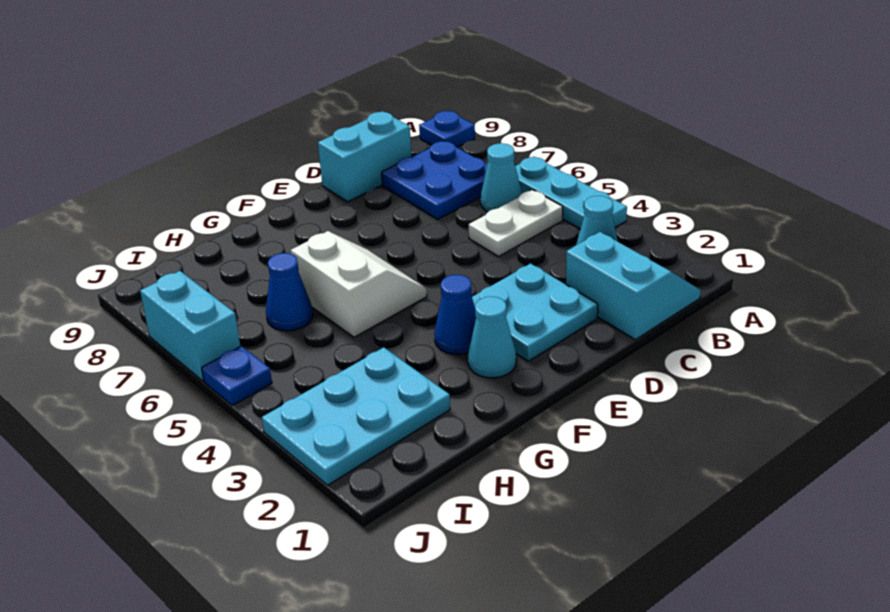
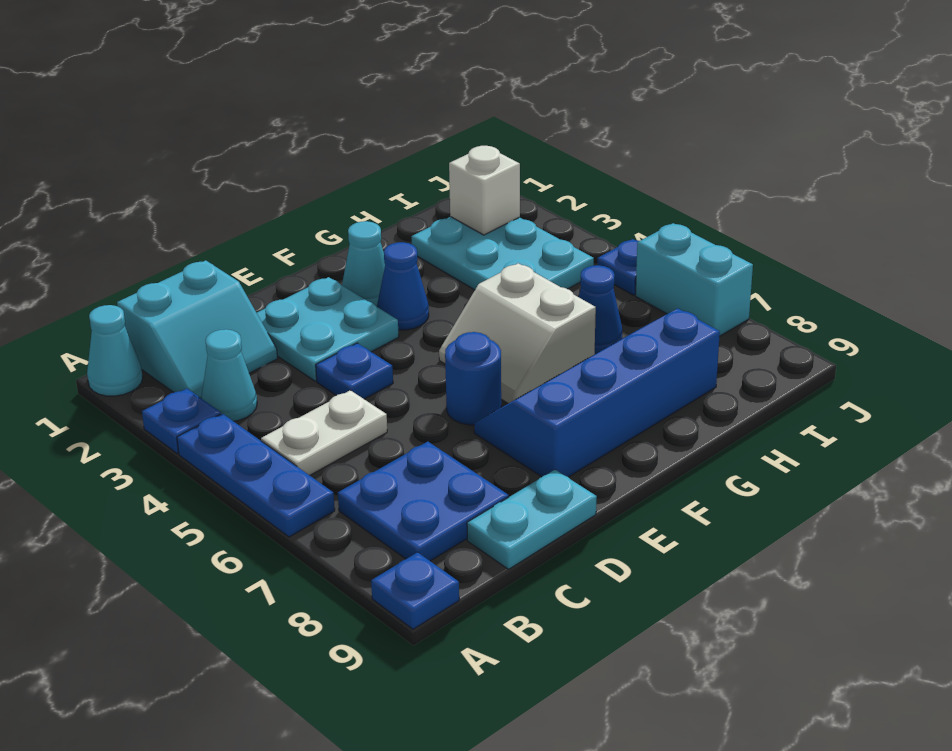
none -> blue 1x1 plate [142,388,221,454]
cyan 1x3 plate [515,157,627,229] -> blue 1x3 plate [177,413,335,537]
cyan 2x2 slope [566,232,701,340] -> cyan 2x2 slope turned to [117,260,278,398]
cyan 1x1 cone [481,143,522,212] -> cyan 1x1 cone moved to [87,305,143,396]
cyan 1x2 brick [318,112,412,202] -> cyan 1x2 plate [467,470,597,569]
none -> blue 1x1 plate [316,343,393,399]
none -> blue 1x1 round brick [445,332,501,425]
none -> blue 2x4 slope [474,309,720,477]
cyan 2x3 plate [262,347,450,485] -> cyan 2x3 plate turned to [411,217,594,290]
none -> white 1x1 brick [449,146,520,235]

